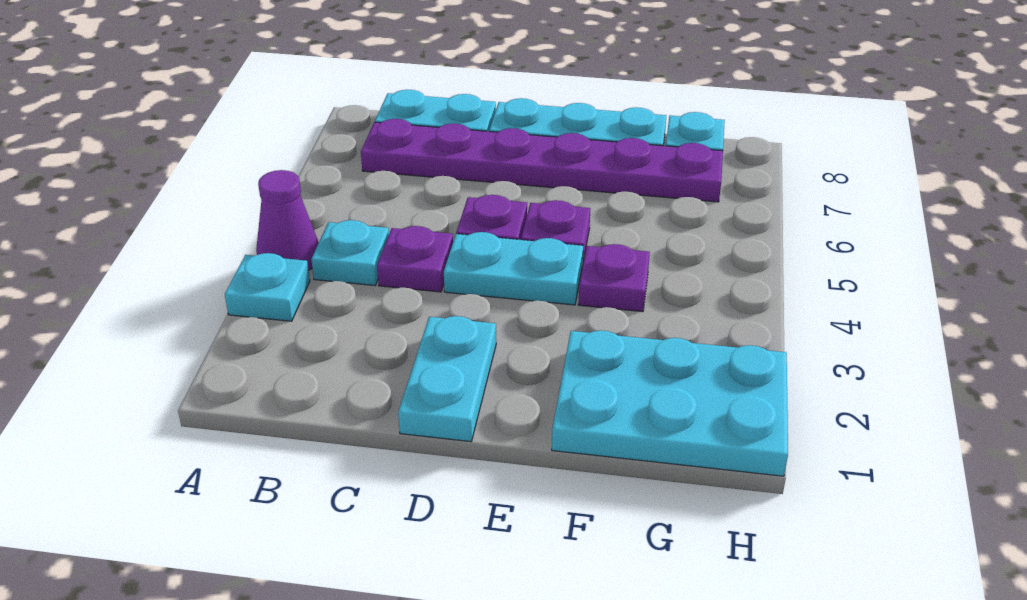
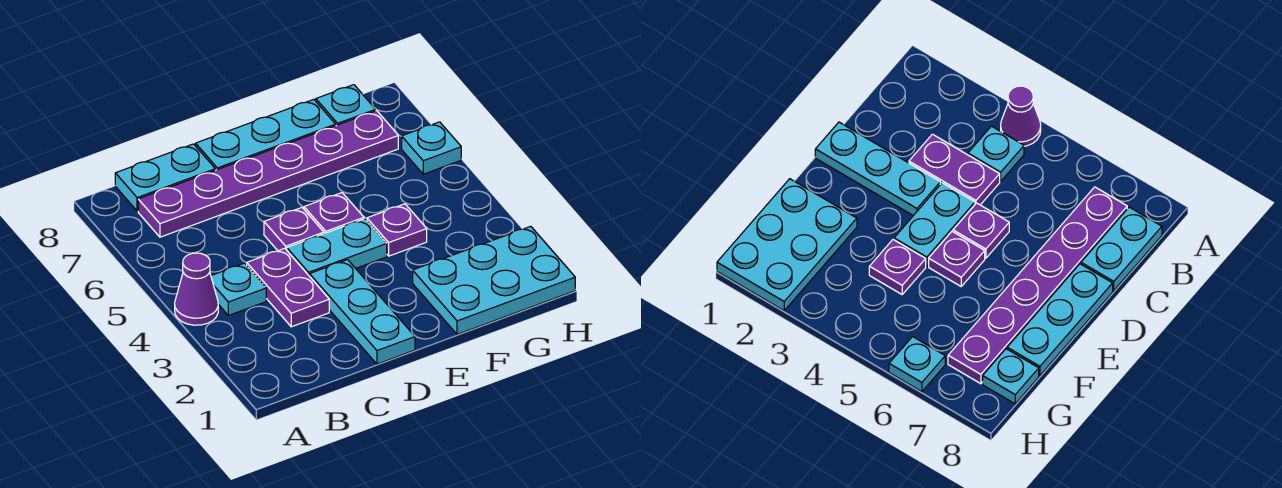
cyan 1x1 plate [225,253,310,321] -> cyan 1x1 plate moved to [402,122,461,174]
purple 1x1 plate [377,226,453,292] -> purple 1x2 plate [247,248,329,327]
cyan 1x2 plate [398,316,496,442] -> cyan 1x3 plate [310,260,415,364]

